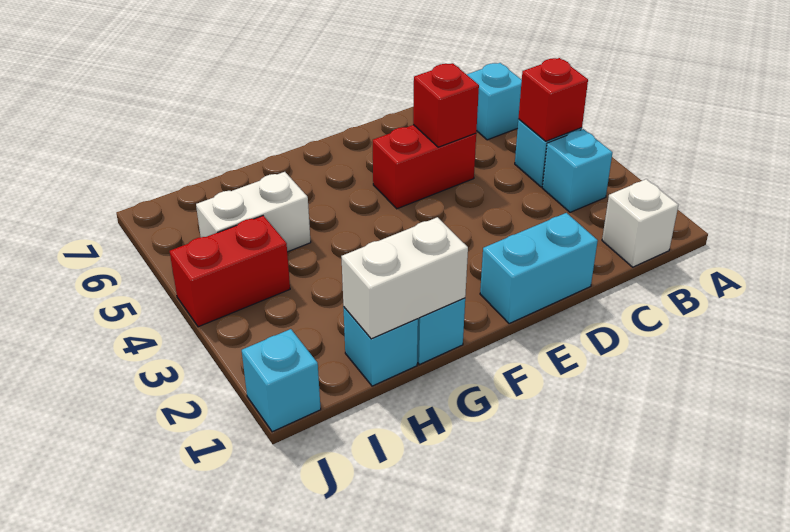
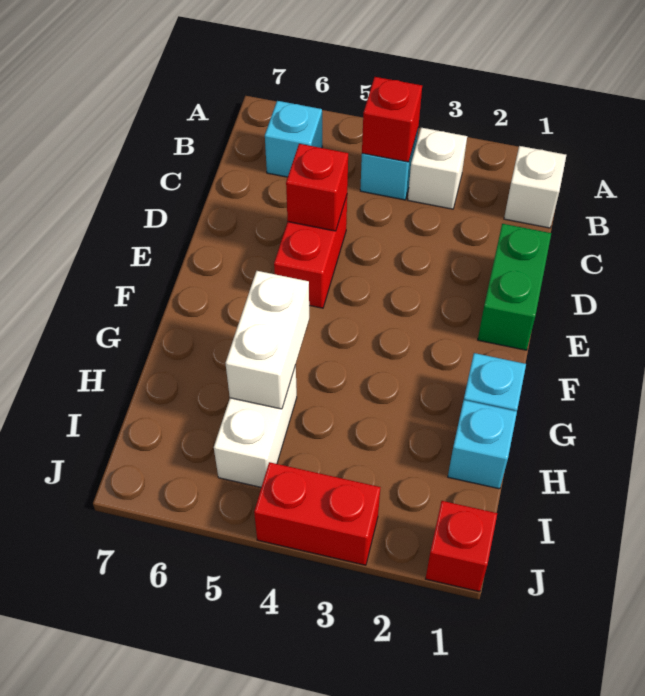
cyan 1x1 brick [542,129,613,212] -> white 1x1 brick [408,128,467,209]
cyan 1x2 brick [480,213,598,324] -> green 1x2 brick [478,224,551,350]
white 1x2 brick [341,217,468,339] -> white 1x2 brick moved to [226,271,309,409]
red 1x2 brick [170,216,290,327] -> red 1x2 brick turned to [254,462,380,565]
cyan 1x1 brick [242,329,321,432] -> red 1x1 brick [426,501,497,592]

